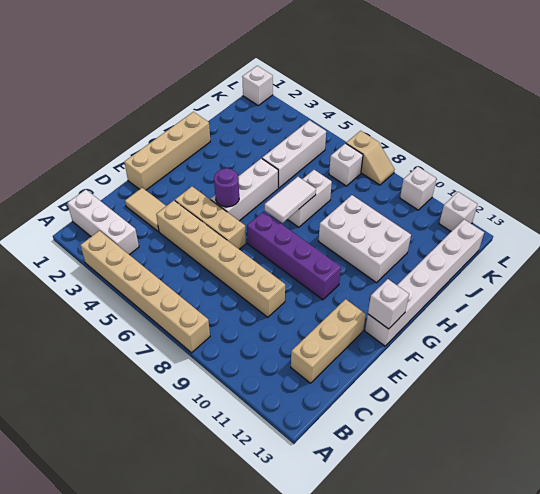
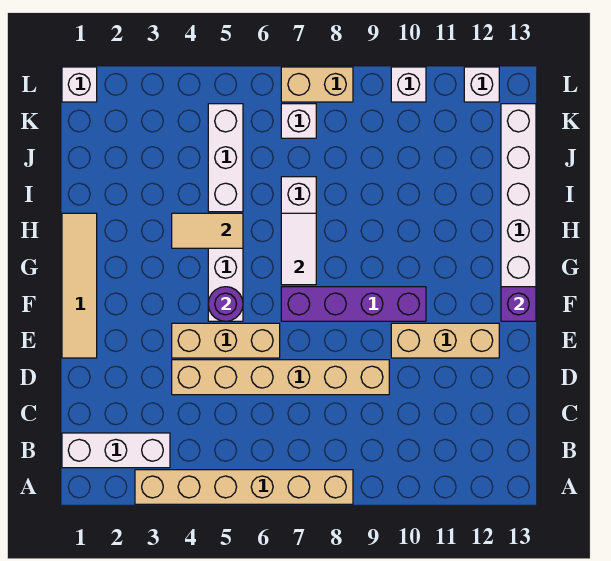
tan 1x3 brick [291,299,366,383] -> tan 1x3 brick turned to [391,323,499,358]
tan 1x2 tile [125,188,166,232] -> tan 1x2 tile moved to [172,213,243,248]
tan 1x4 brick [124,112,210,190] -> tan 1x4 tile [62,213,97,358]
white 1x1 brick [368,279,409,329] -> purple 1x1 brick [501,287,536,321]
white 2x3 brick [319,195,411,283] -> none
tan 1x2 slope [346,131,395,185] -> tan 1x2 brick [281,67,353,102]

